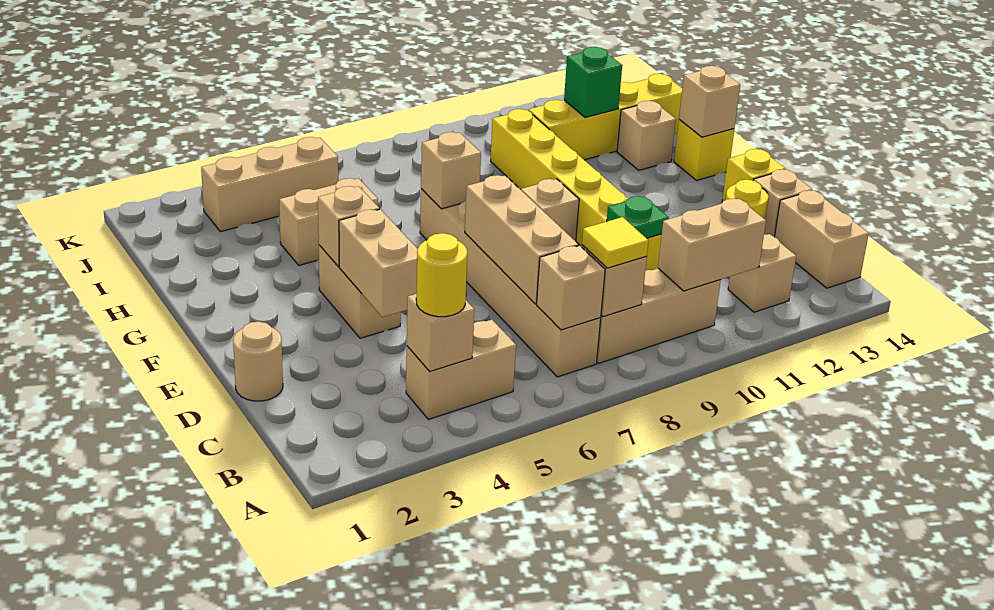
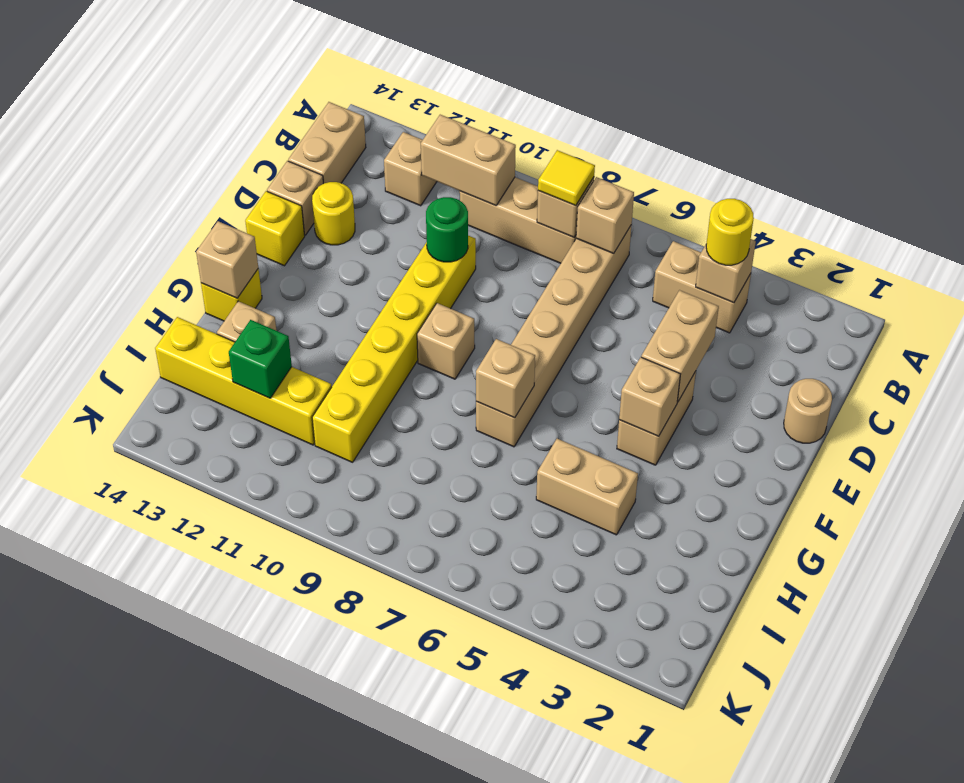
tan 1x3 brick [465,175,579,304] -> none
green 1x1 plate [607,196,669,238] -> green 1x1 round brick [426,197,468,262]
tan 1x3 brick [201,137,338,232] -> none

